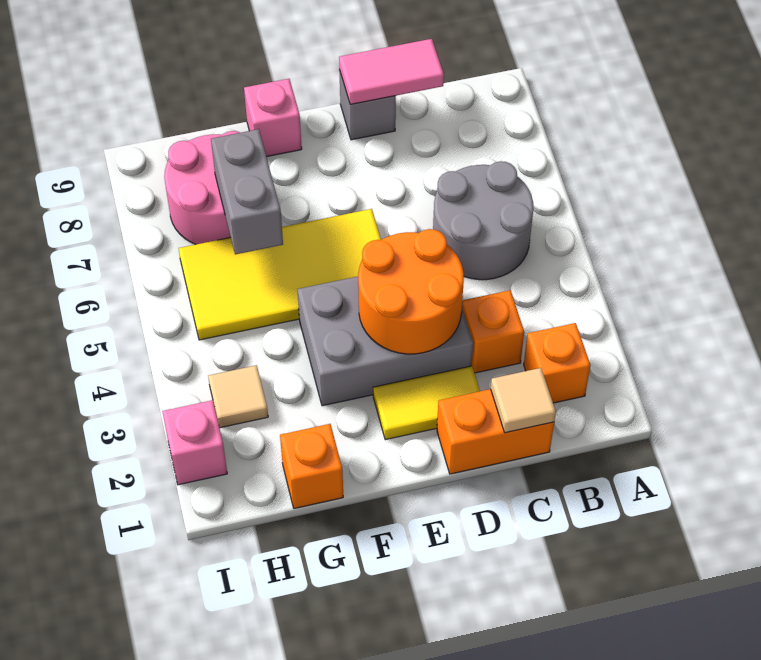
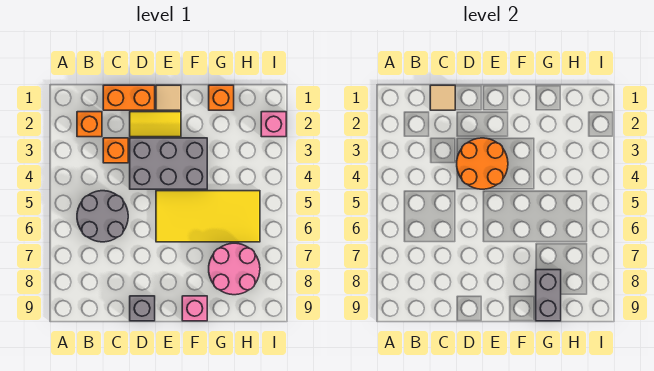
pink 1x2 tile [339,39,444,104] -> none
grey 1x2 brick [211,129,283,254] -> grey 1x2 brick moved to [536,270,561,321]
tan 1x1 tile [208,365,268,428] -> tan 1x1 tile moved to [156,85,181,110]

